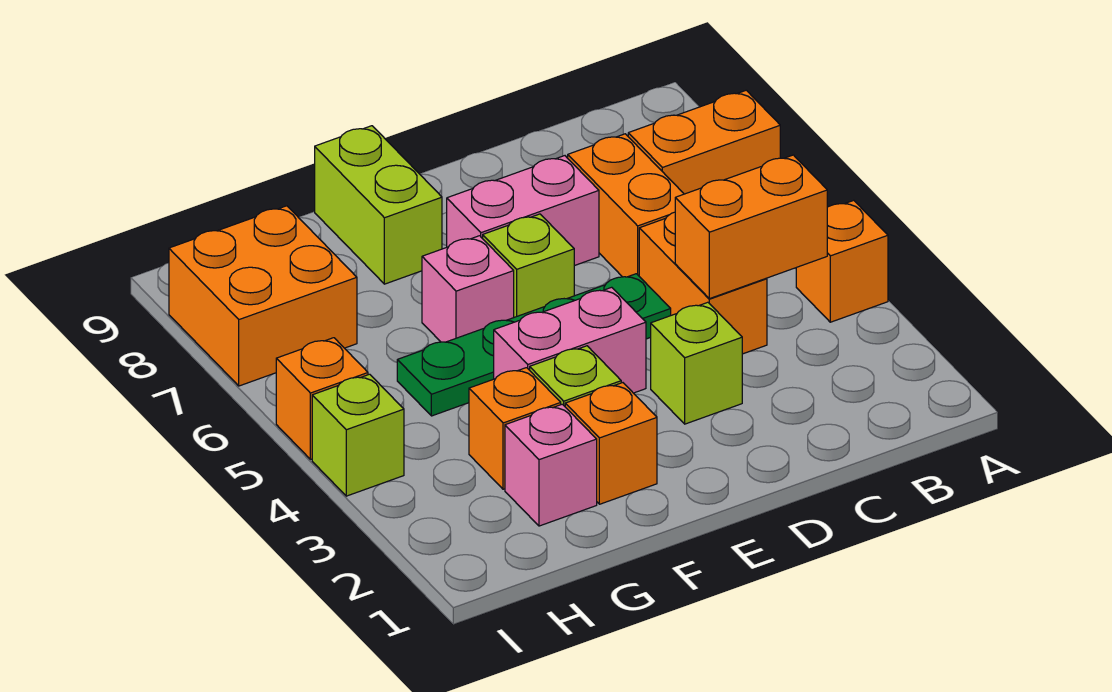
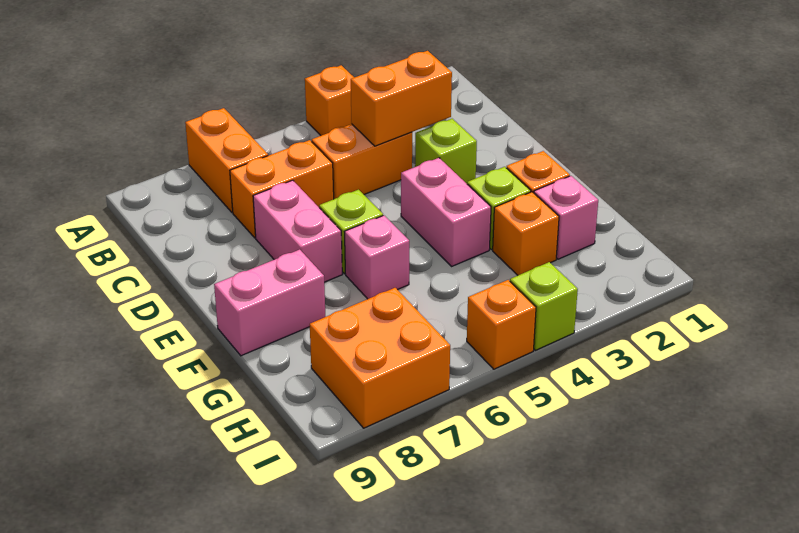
orange 1x2 brick [675,155,827,299] -> orange 1x2 brick turned to [351,51,452,146]
green 1x4 plate [397,274,671,416] -> none
lime 1x2 brick [315,126,442,284] -> pink 1x2 brick [214,249,326,356]

